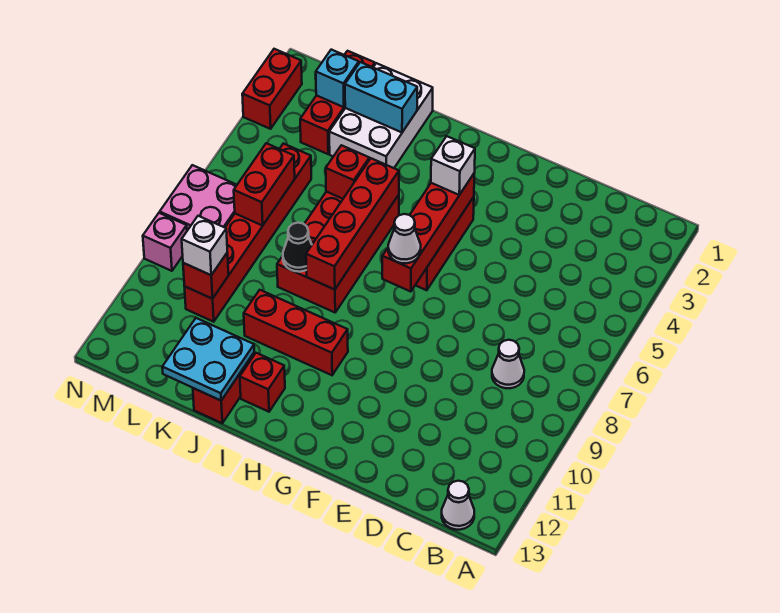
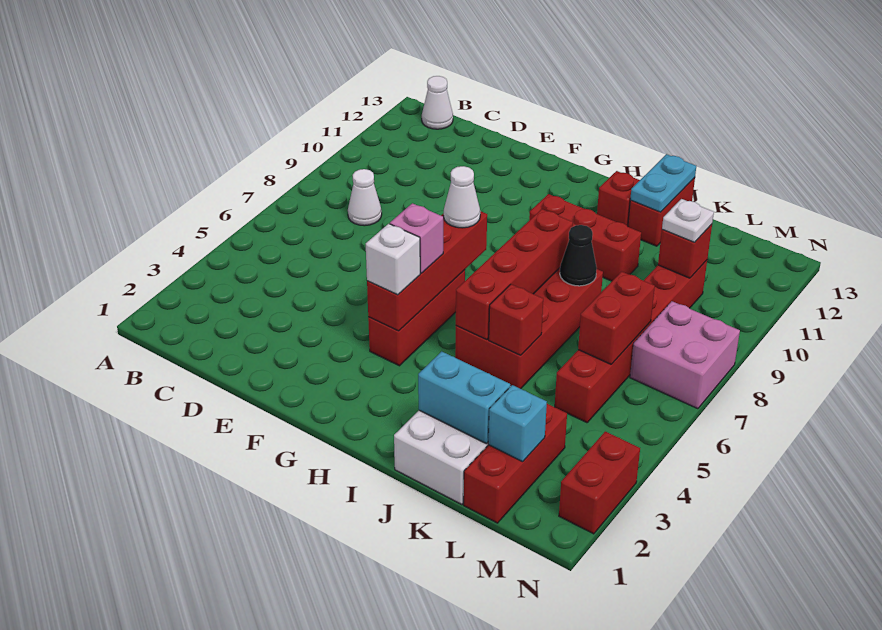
cyan 2x2 plate [162,318,254,401] -> cyan 1x2 plate [630,154,696,212]
white 1x1 brick [182,216,227,275] -> white 1x1 plate [662,199,714,242]
pink 1x1 brick [143,213,187,271] -> pink 1x1 brick moved to [390,203,443,273]

